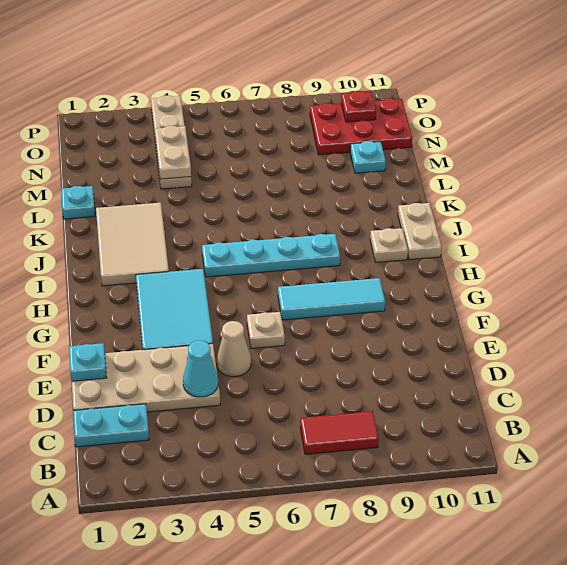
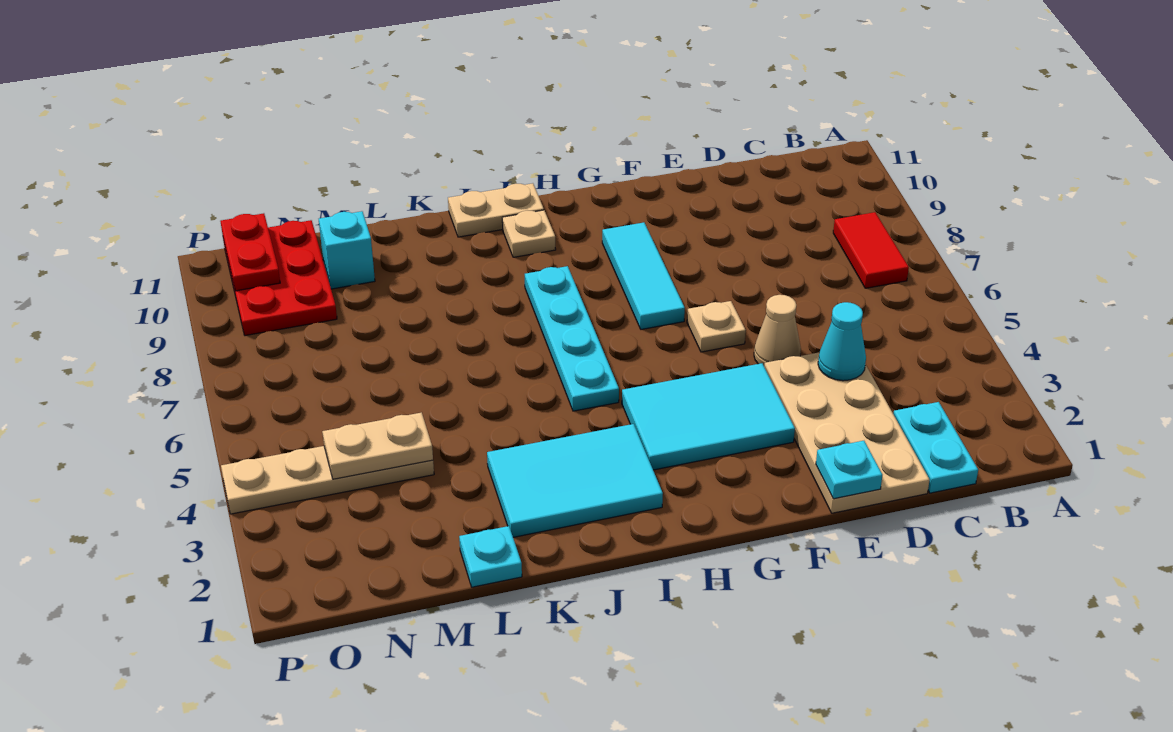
tan 2x3 tile [96,203,169,286] -> cyan 2x3 tile [487,424,663,537]
cyan 1x1 plate [350,141,386,173] -> cyan 1x1 brick [319,211,375,289]
red 1x1 plate [341,91,376,122] -> red 1x2 plate [220,213,280,291]

